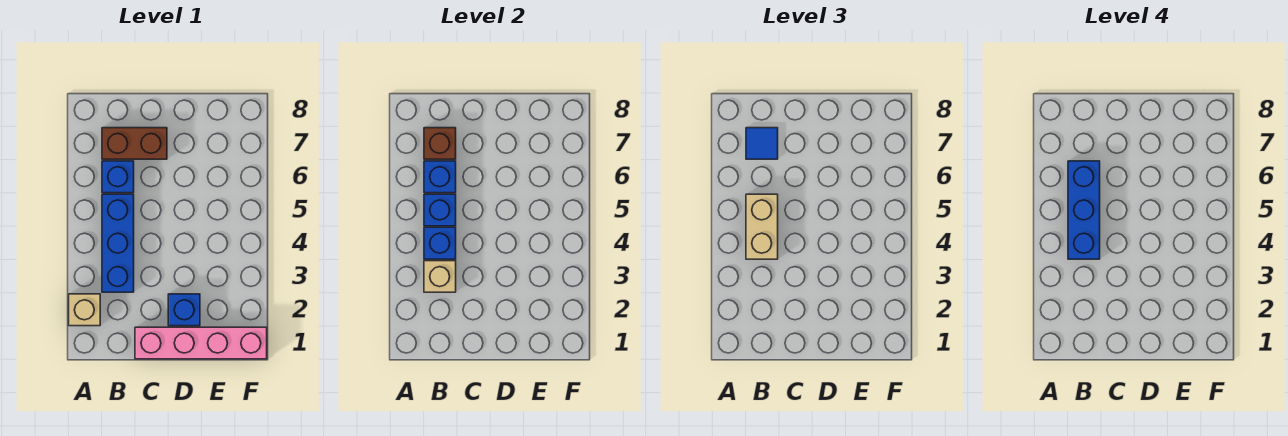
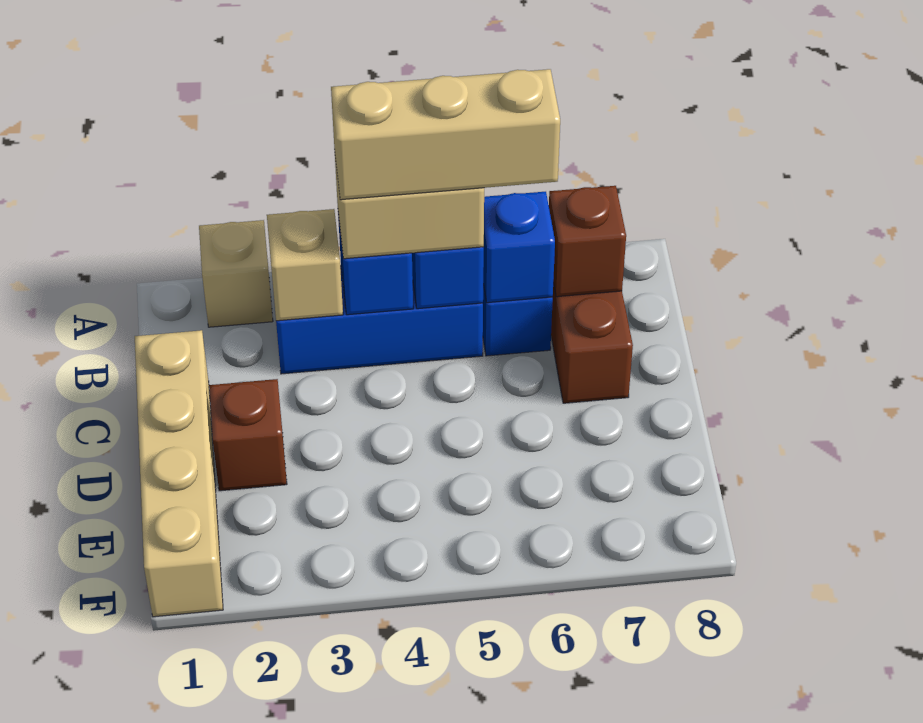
blue 1x3 brick [1068,161,1100,259] -> tan 1x3 brick [331,69,560,200]
blue 1x1 tile [746,128,778,159] -> none
pink 1x4 brick [135,327,267,359] -> tan 1x4 brick [135,330,223,617]
blue 1x1 brick [168,294,200,326] -> brown 1x1 brick [209,379,287,491]

